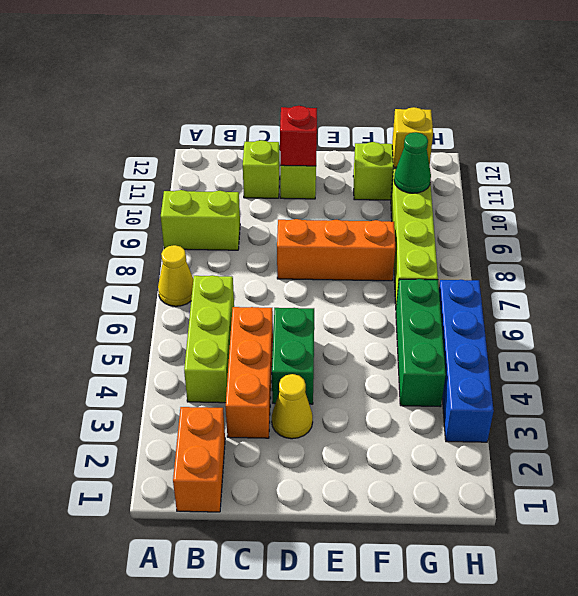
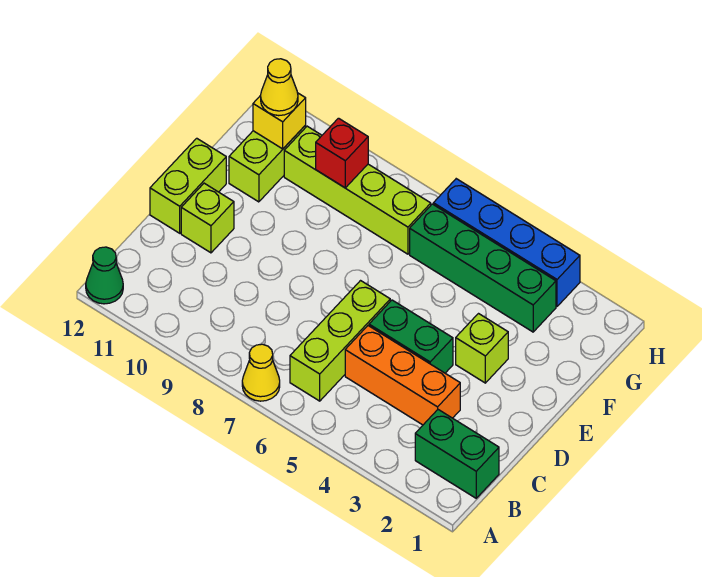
lime 1x2 brick [161,190,240,250] -> lime 1x2 brick moved to [150,138,226,233]
orange 1x2 brick [173,407,225,512] -> green 1x2 brick [415,410,499,498]
lime 1x3 brick [184,275,234,403] -> lime 1x3 brick turned to [290,281,390,401]
lime 1x1 brick [243,140,280,198] -> lime 1x1 brick moved to [456,314,508,383]
yellow 1x1 cone [272,374,313,439] -> yellow 1x1 cone moved to [261,59,298,116]
orange 1x3 brick [277,219,395,281] -> none
red 1x1 brick [280,106,317,166] -> red 1x1 brick moved to [316,118,368,188]
green 1x3 brick [396,279,446,407] -> green 1x4 brick [410,204,556,332]
green 1x1 cone [394,132,431,193] -> green 1x1 cone moved to [86,247,123,304]

